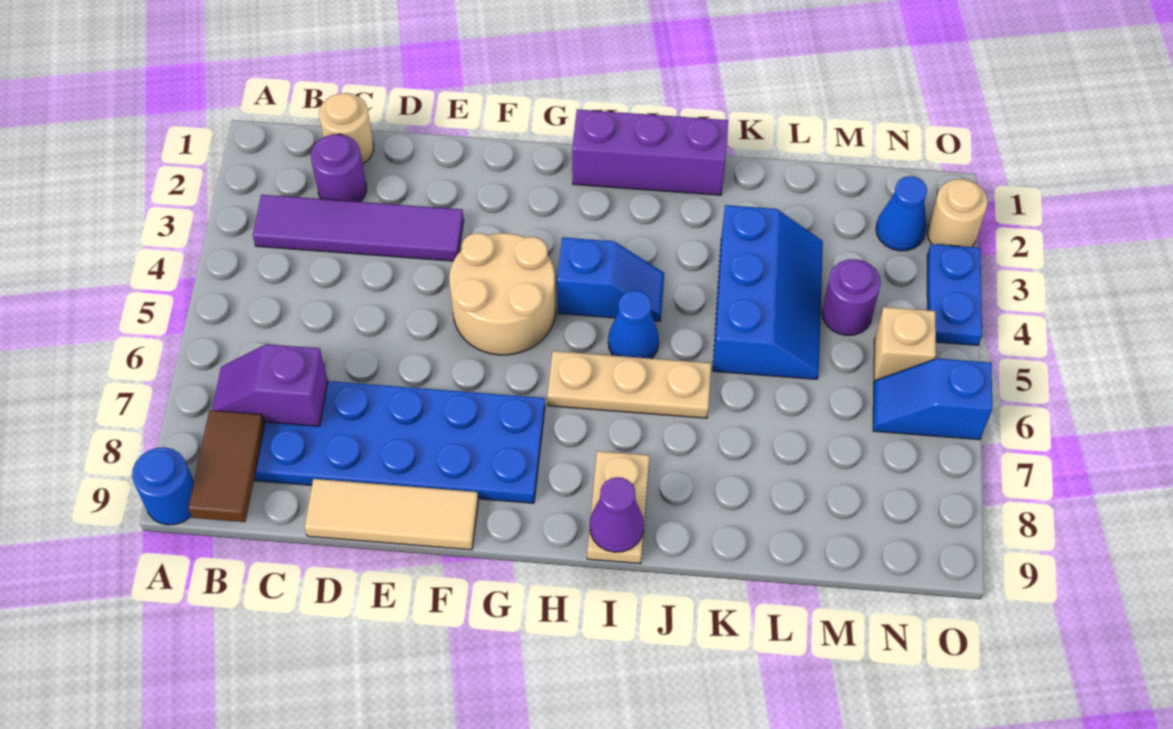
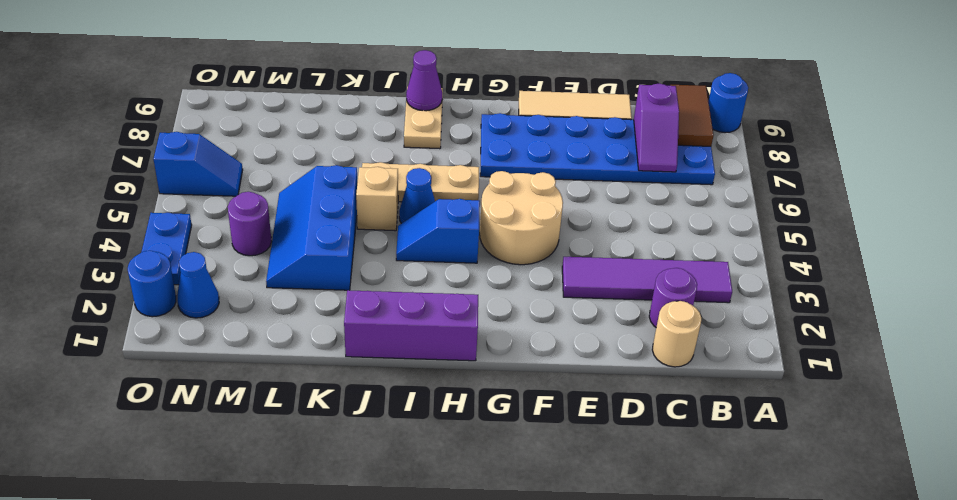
purple 1x2 slope [212,344,328,426] -> purple 1x2 slope turned to [634,84,679,172]
tan 1x1 brick [874,307,936,383] -> tan 1x1 brick moved to [356,167,398,231]
tan 1x1 round brick [927,179,988,247] -> blue 1x1 round brick [128,251,176,317]

